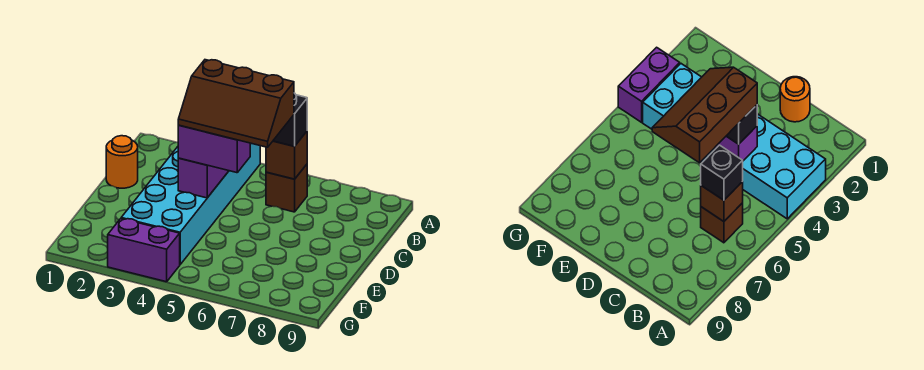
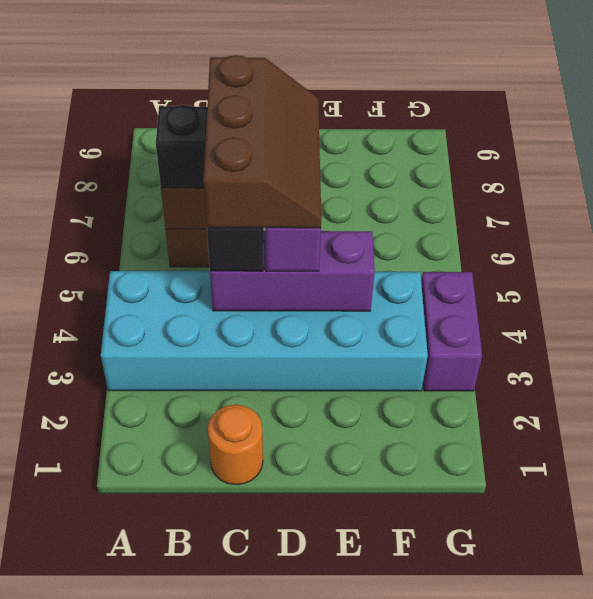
purple 1x2 brick [178,158,228,198] -> purple 1x3 brick [210,231,375,311]

